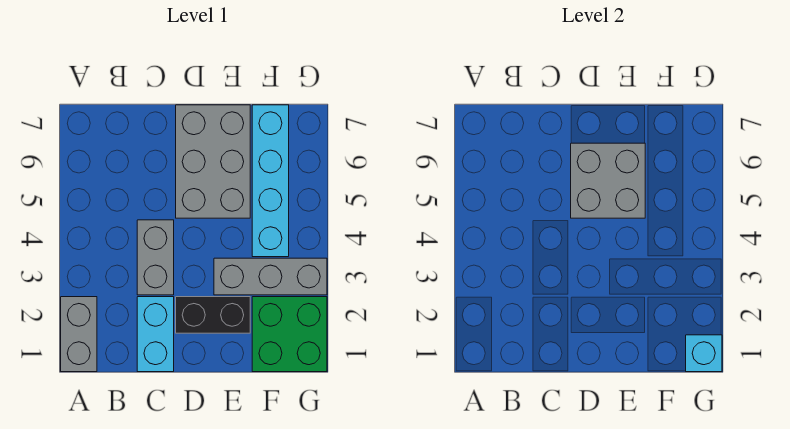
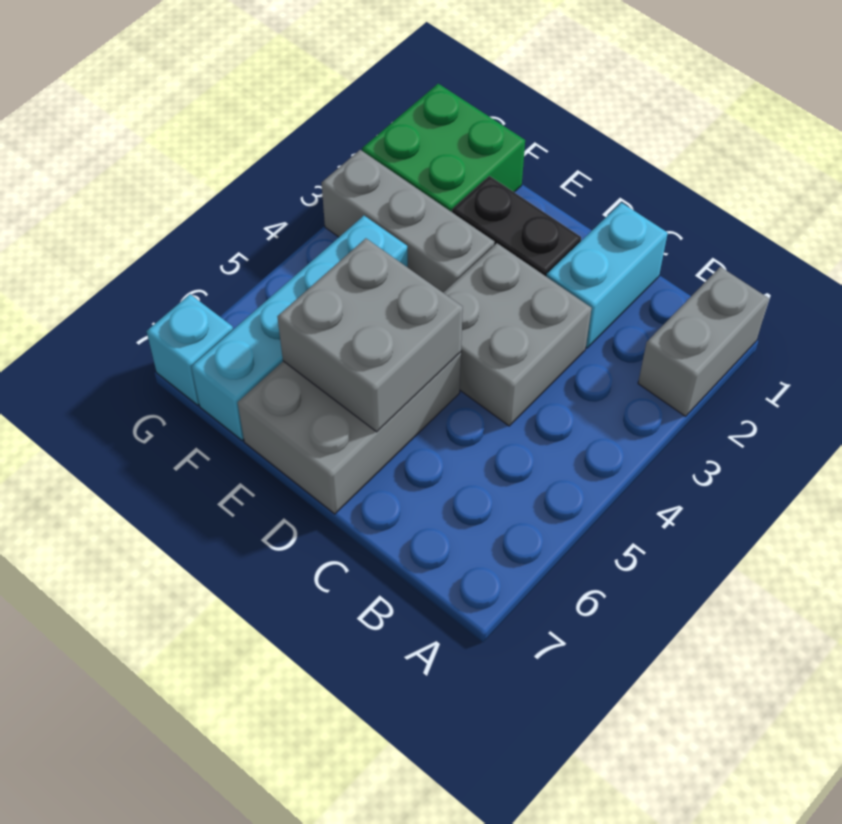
grey 1x2 brick [137,220,174,295] -> grey 2x2 brick [443,243,592,426]
cyan 1x1 brick [686,335,722,372] -> cyan 1x1 brick moved to [147,294,233,405]

